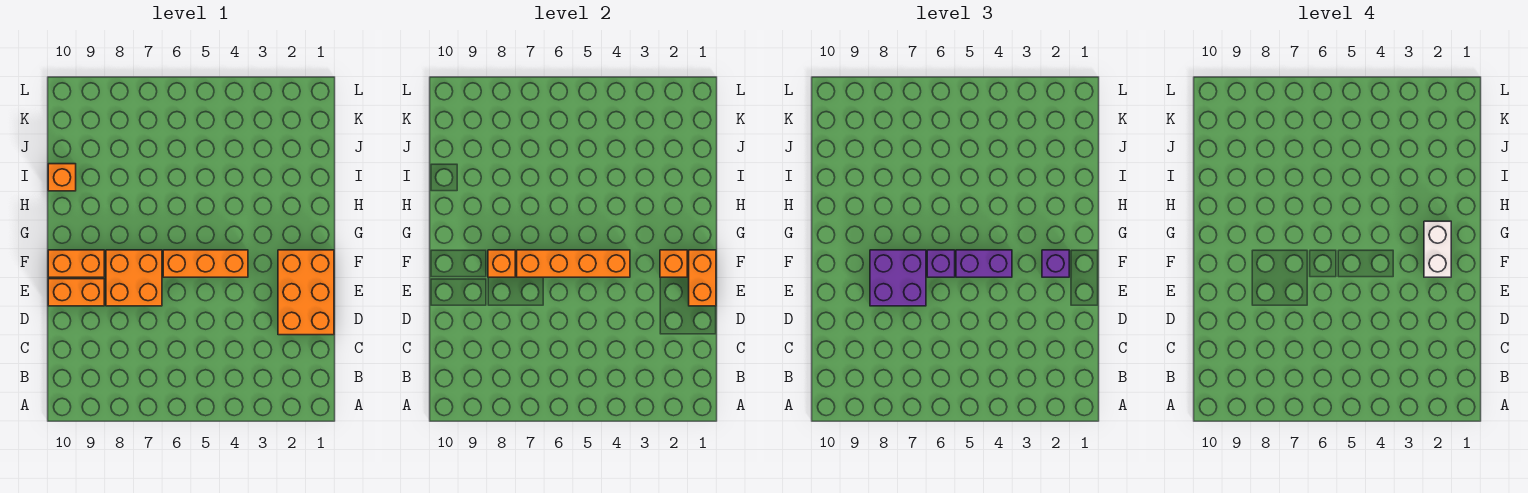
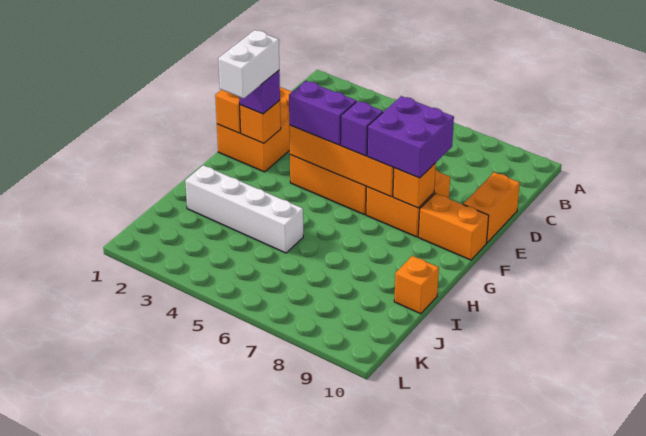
orange 1x2 brick [48,279,104,306] -> orange 1x2 brick turned to [463,172,520,243]
none -> white 1x4 brick [185,165,303,253]

